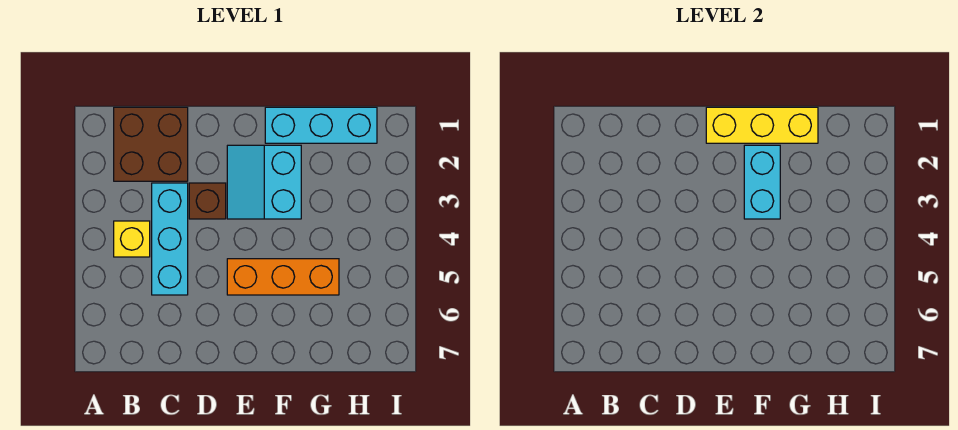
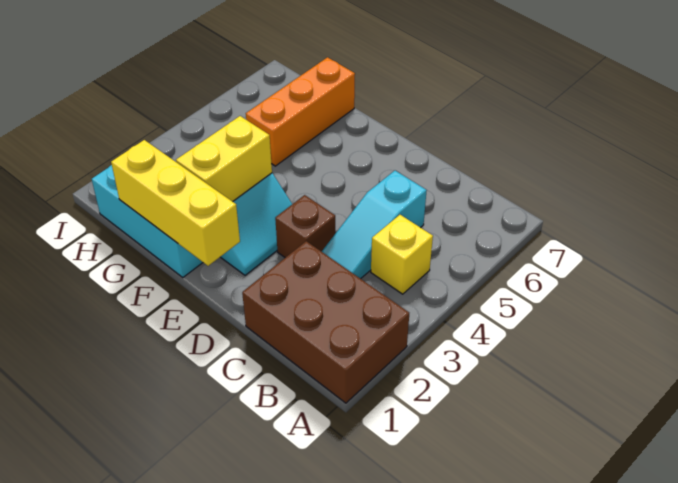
brown 2x2 brick [114,107,188,181] -> brown 2x3 brick [242,241,409,403]
cyan 1x3 brick [152,183,188,295] -> cyan 1x3 slope [322,170,427,279]
orange 1x3 brick [227,259,339,295] -> orange 1x3 brick turned to [246,57,355,166]
cyan 1x2 brick [744,145,780,219] -> yellow 1x2 brick [176,116,272,202]

